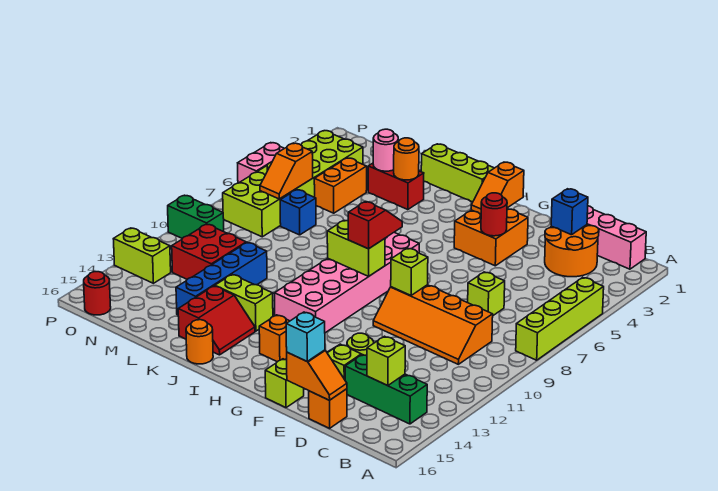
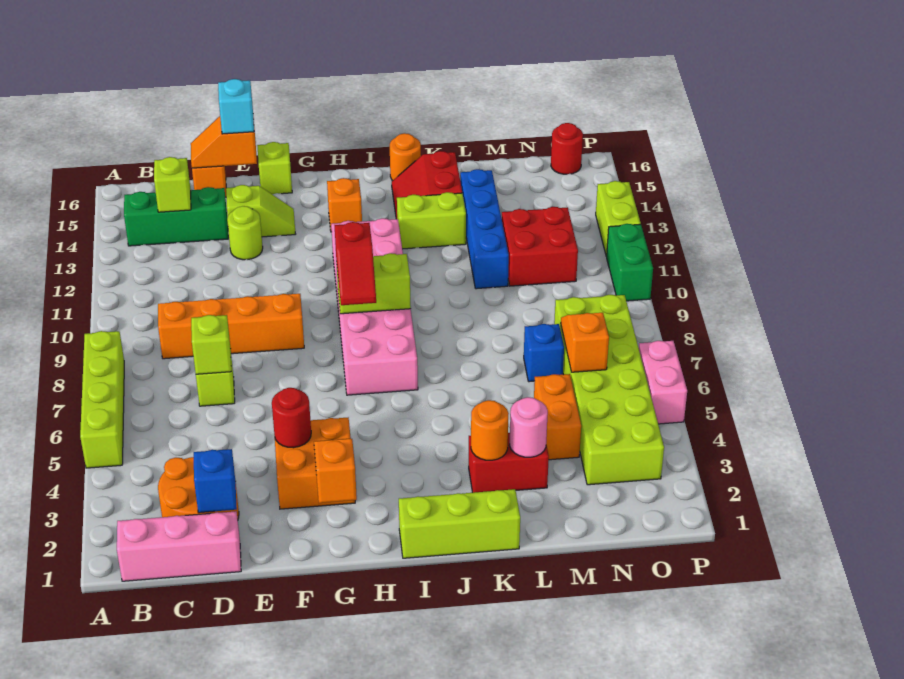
lime 1x1 brick [391,248,428,295] -> lime 1x1 brick moved to [191,315,231,374]
green 1x2 brick [168,195,224,238] -> green 1x2 brick turned to [606,224,653,301]
lime 1x2 brick [114,228,171,283] -> lime 1x2 brick turned to [596,181,641,256]

